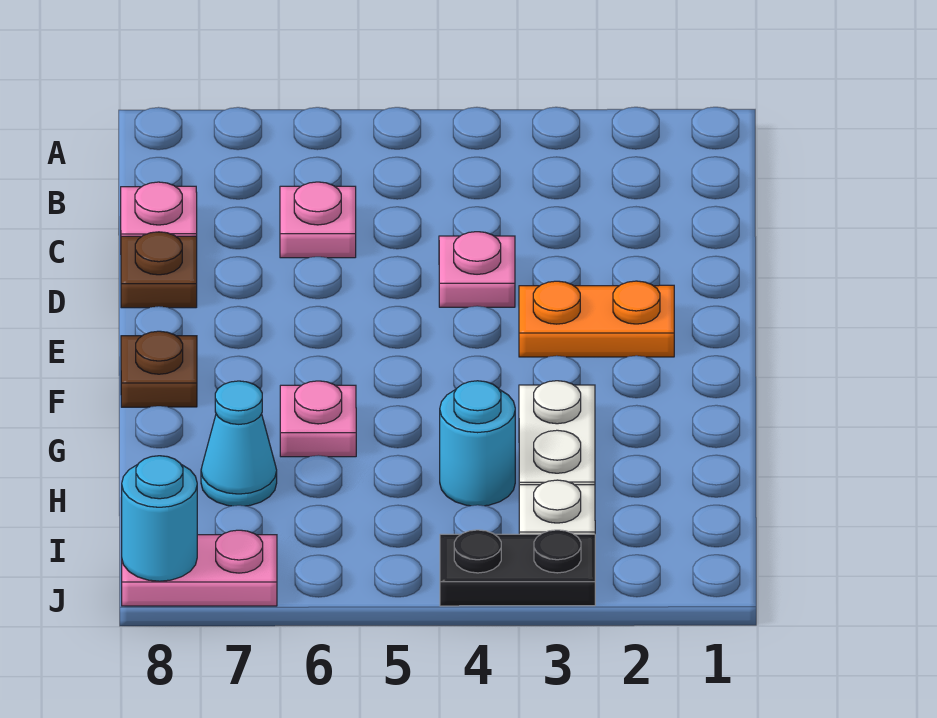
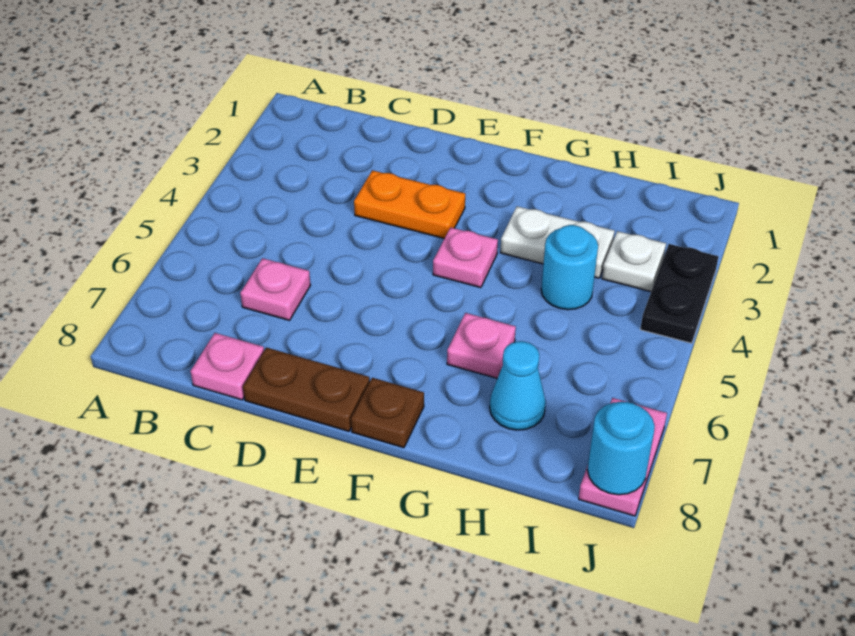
pink 1x1 plate [439,232,515,307] -> pink 1x1 plate moved to [433,227,498,288]
brown 1x1 plate [121,232,197,308] -> brown 1x2 plate [243,347,370,431]
orange 1x2 plate [519,281,674,357] -> orange 1x2 plate turned to [354,170,465,239]

